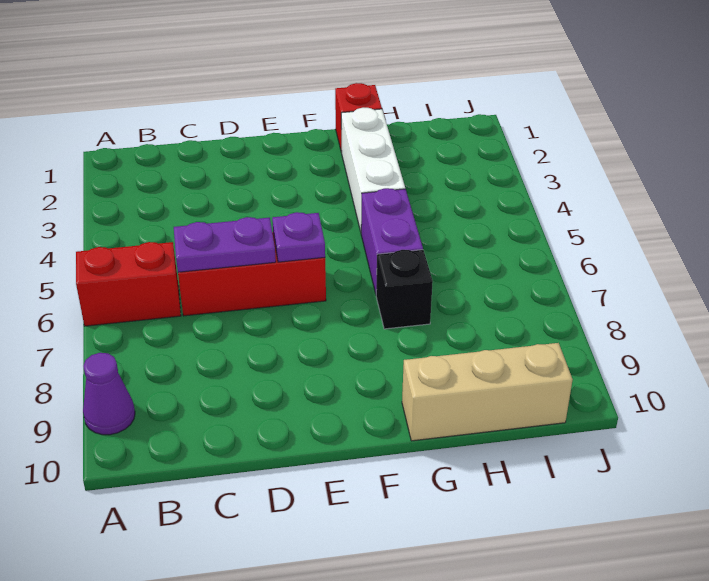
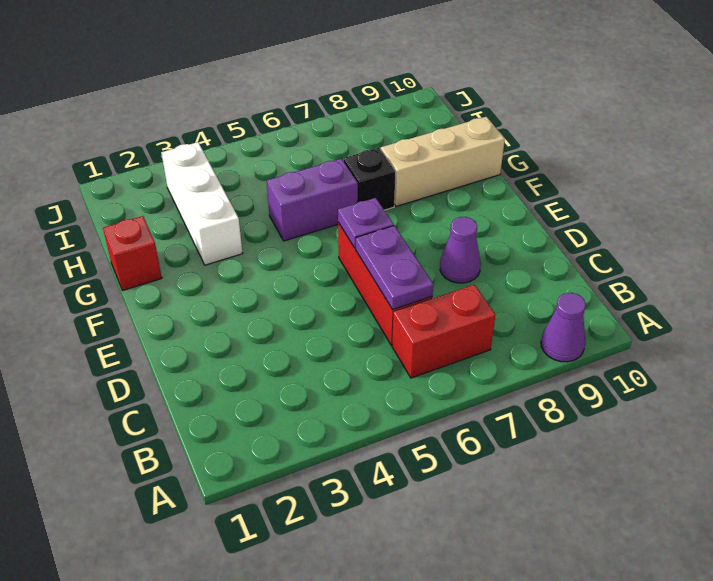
red 1x2 brick [76,242,181,326] -> red 1x2 brick turned to [392,285,495,378]
none -> purple 1x1 cone [440,217,481,283]
white 1x3 brick [341,108,405,232] -> white 1x3 brick turned to [161,142,243,265]
tan 1x3 brick [402,343,573,441] -> tan 1x3 brick turned to [381,117,505,206]

